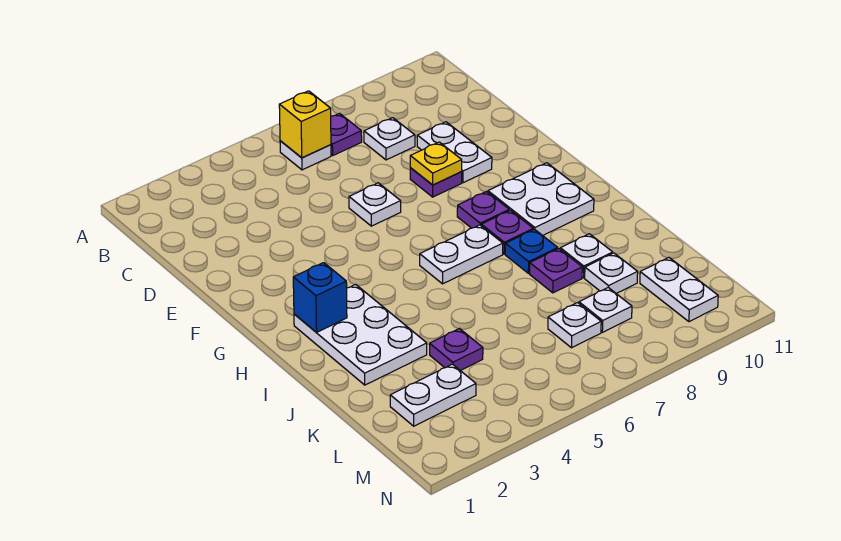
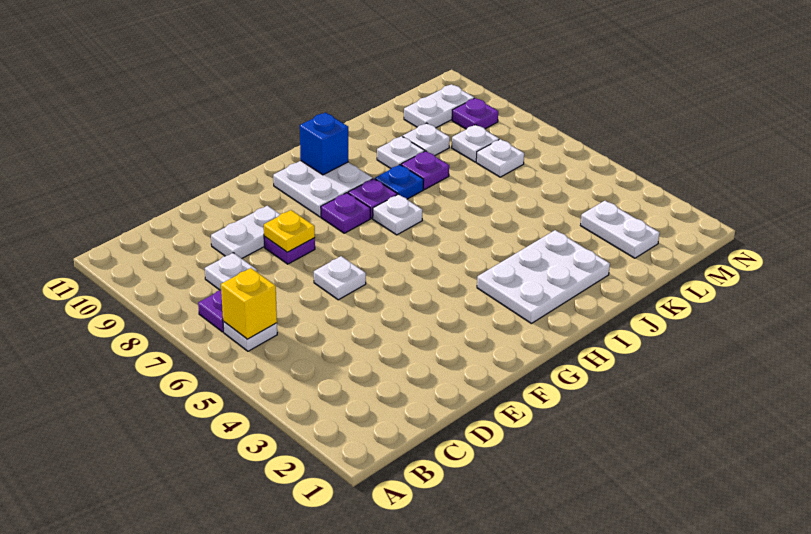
blue 1x1 brick [293,263,347,332] -> blue 1x1 brick moved to [300,113,348,175]
white 1x2 plate [420,225,503,284] -> white 1x1 plate [373,194,422,235]
purple 1x1 plate [430,329,483,371] -> purple 1x1 plate moved to [452,98,498,129]

